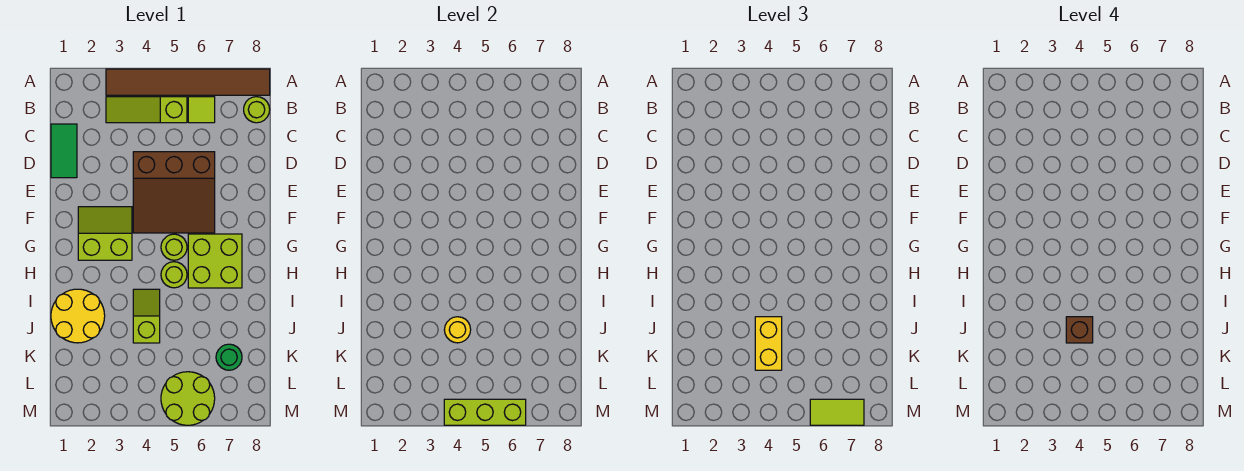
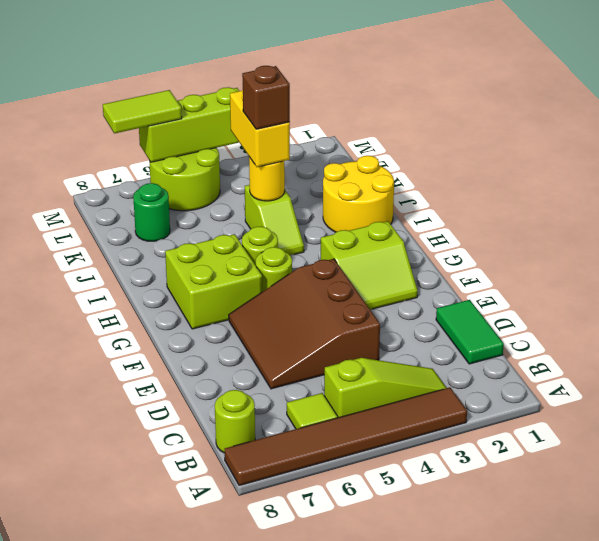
brown 3x3 slope [133,152,215,233] -> brown 3x3 slope turned to [229,259,380,389]

